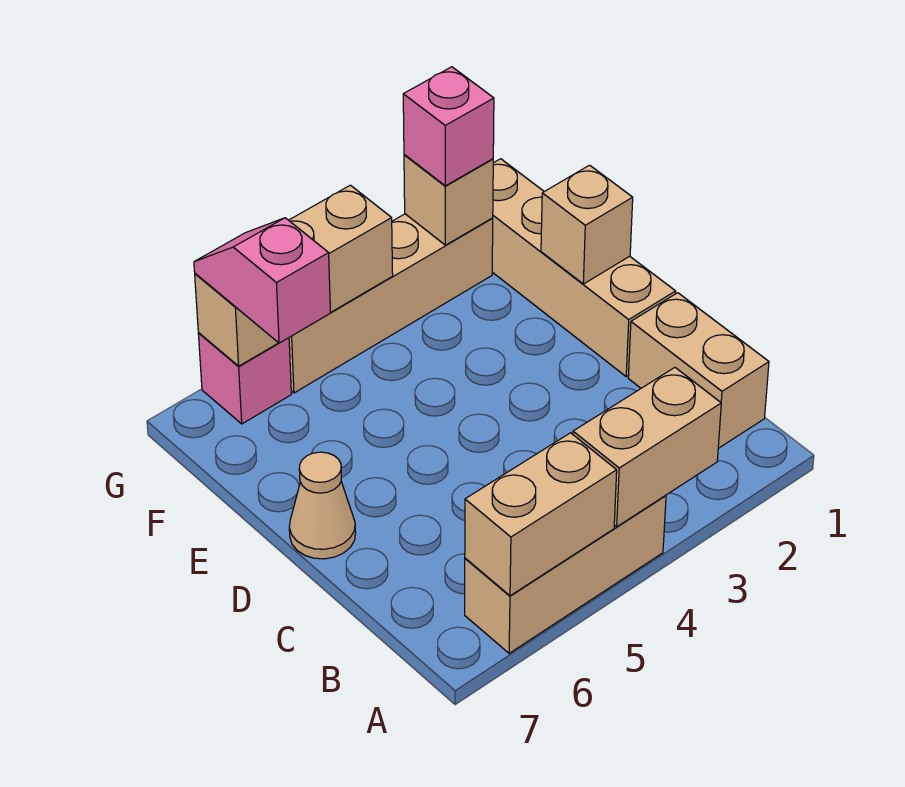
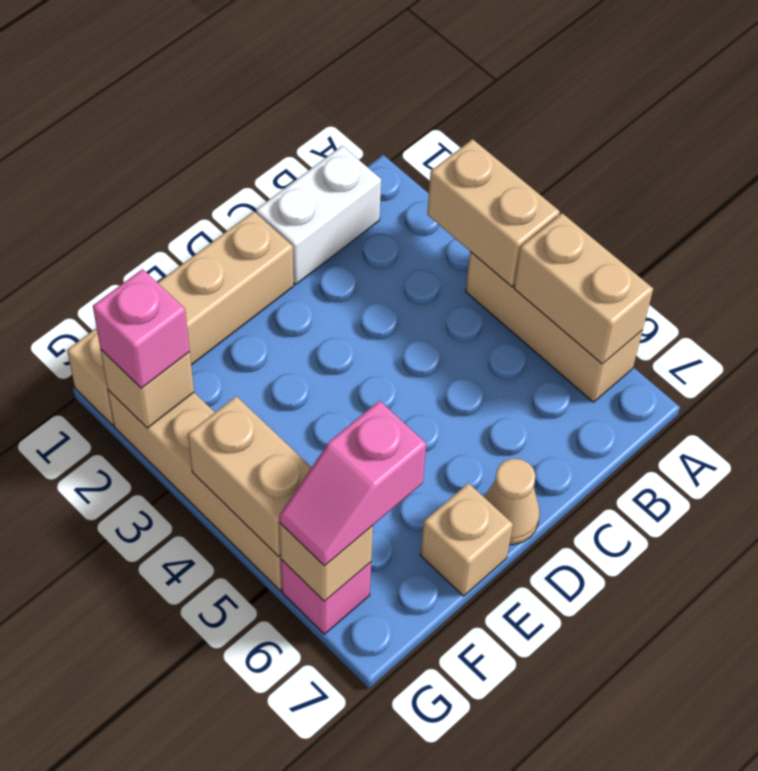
tan 1x2 brick [628,293,769,448] -> white 1x2 brick [256,146,381,284]
tan 1x1 brick [541,165,633,284] -> tan 1x1 brick moved to [421,483,513,596]

